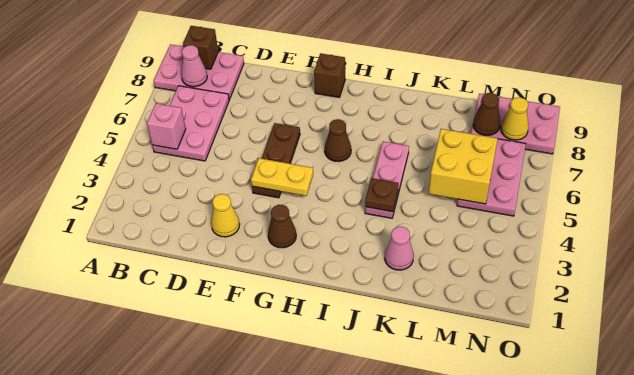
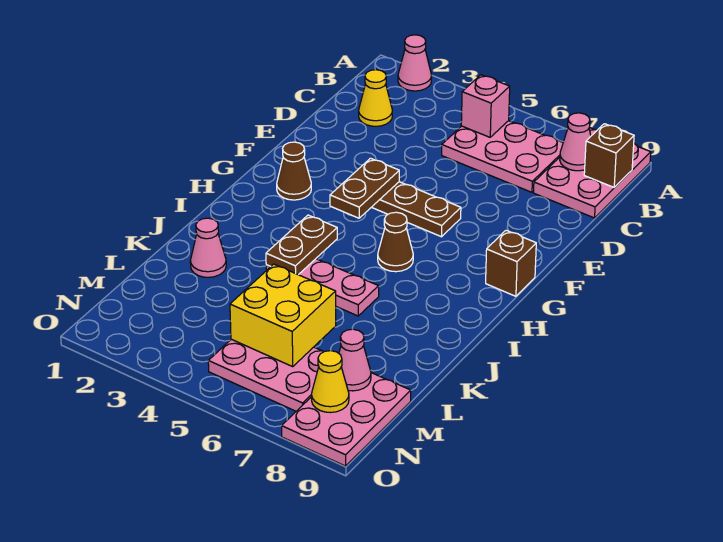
none -> pink 1x1 cone [398,35,432,91]
yellow 1x1 cone [211,194,240,237] -> yellow 1x1 cone moved to [359,70,392,126]
yellow 1x2 plate [251,158,313,196] -> brown 1x2 plate [330,158,399,218]
brown 1x1 plate [365,178,399,212] -> brown 1x2 plate [266,215,337,275]
brown 1x1 cone [473,93,500,135] -> pink 1x1 cone [339,329,371,391]

